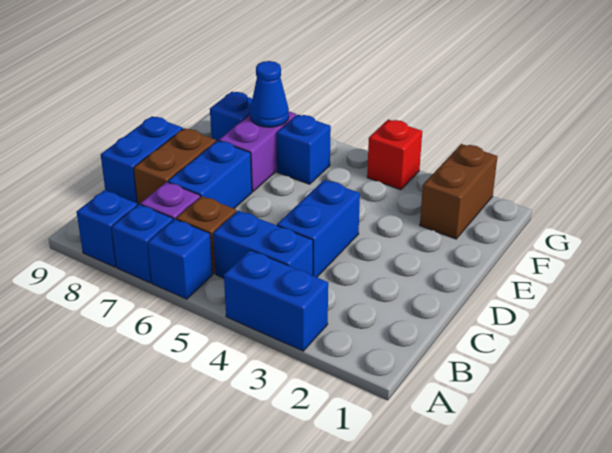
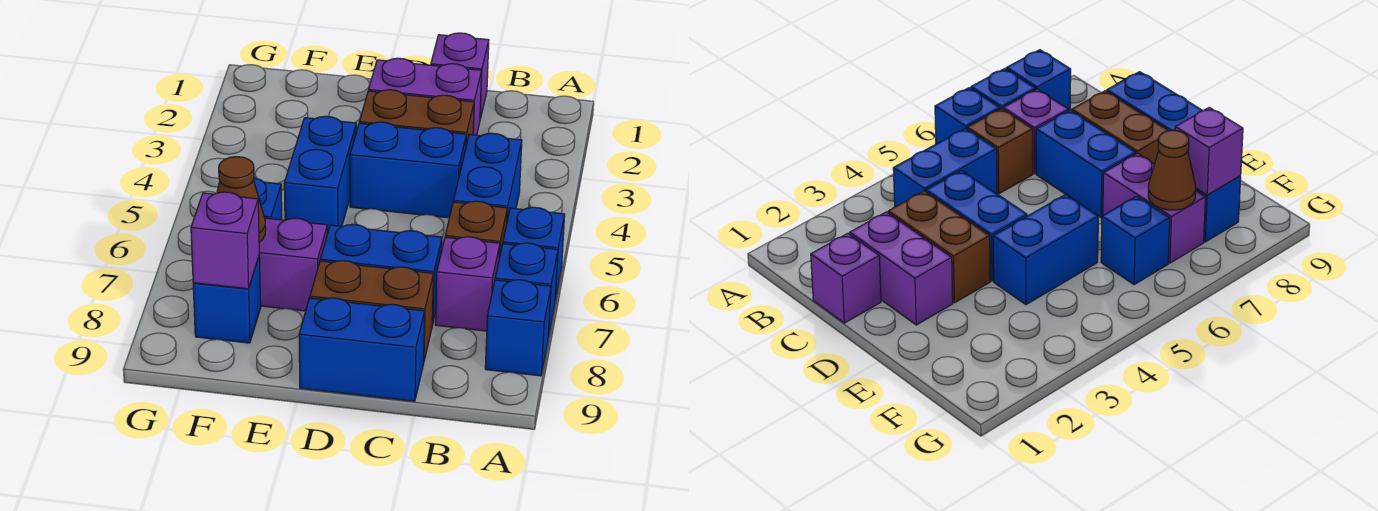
blue 1x2 brick [224,250,328,351] -> blue 1x2 brick moved to [284,116,356,234]
none -> purple 1x1 brick [431,33,489,119]
none -> purple 1x2 brick [369,58,482,135]
brown 1x2 brick [420,144,497,239] -> brown 1x2 brick moved to [359,90,474,145]
blue 1x1 cone [250,61,289,127] -> brown 1x1 cone [217,157,266,242]
none -> purple 1x1 brick [191,192,259,289]
red 1x1 brick [367,120,422,190] -> none

